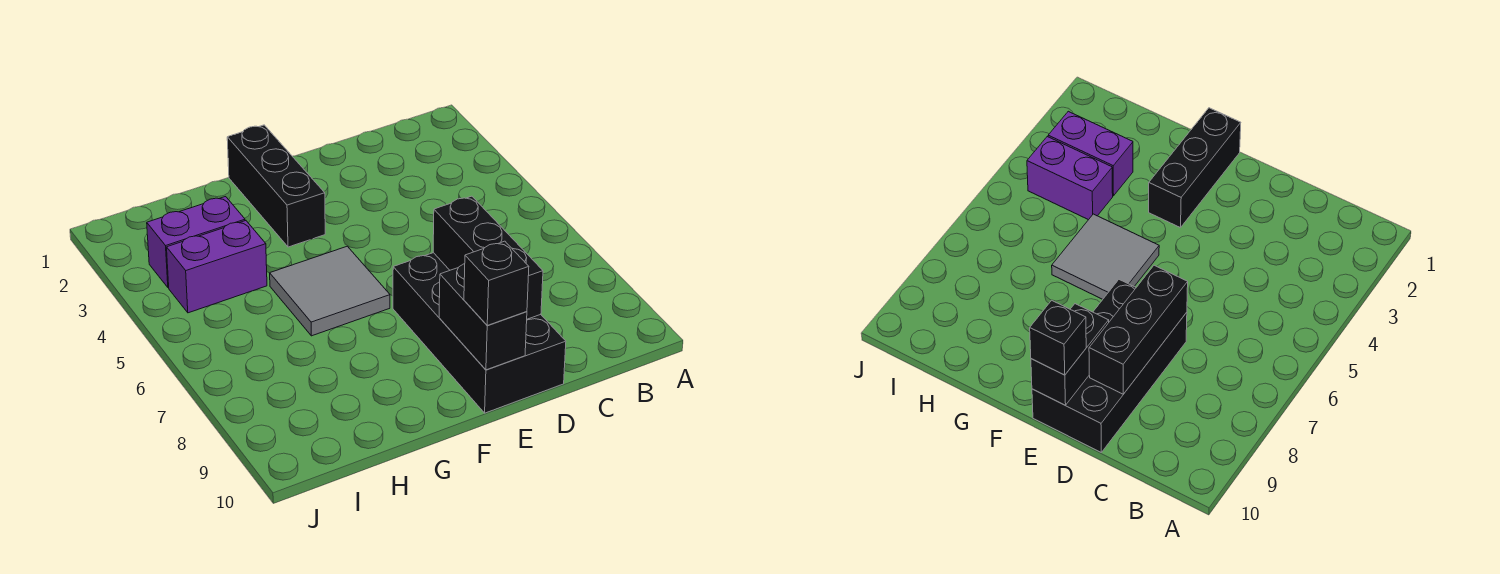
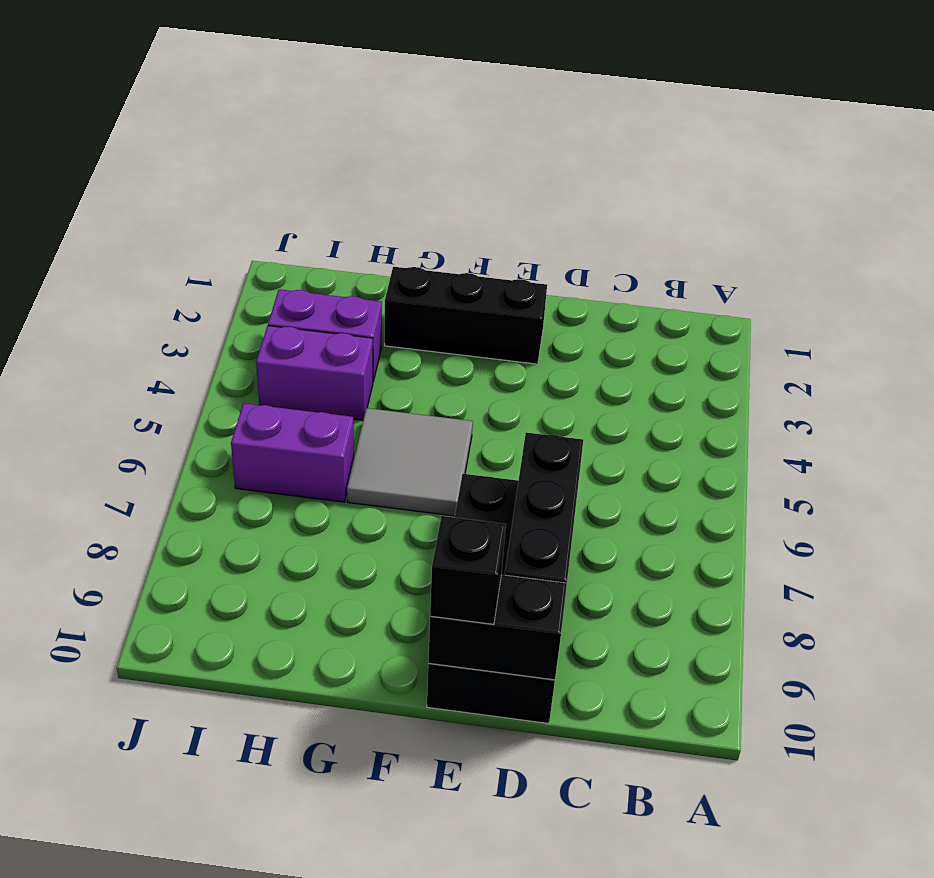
black 1x2 brick [439,264,527,370] -> black 1x2 brick turned to [428,575,567,680]
black 1x3 brick [227,125,325,247] -> black 1x3 brick turned to [385,267,547,364]
none -> purple 1x2 brick [231,403,354,502]

